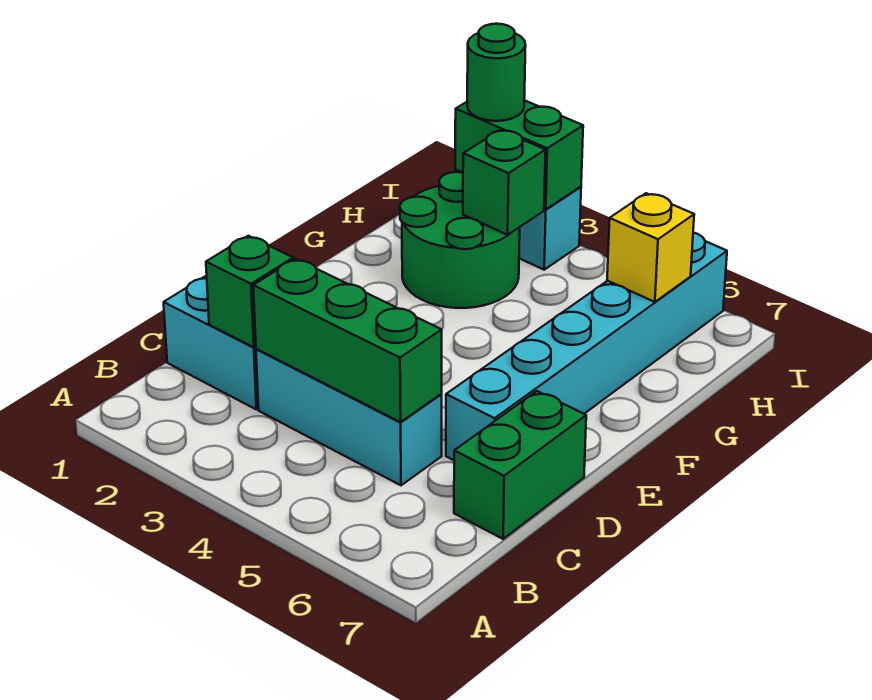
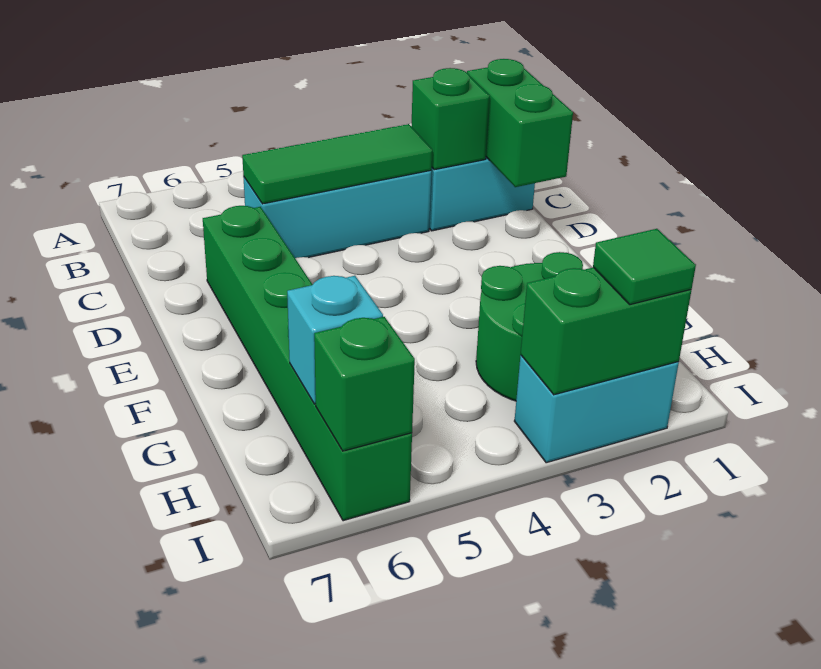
green 1x3 brick [253,259,442,422] -> green 1x3 tile [242,124,432,204]
green 1x2 brick [454,391,586,539] -> green 1x2 brick moved to [467,59,573,187]
cyan 1x6 brick [446,233,727,460] -> green 1x6 brick [203,206,412,521]
green 1x1 brick [463,130,545,235] -> green 1x1 brick moved to [314,317,415,451]
yellow 1x1 brick [607,193,694,302] -> cyan 1x1 brick [287,276,383,404]
green 1x1 round brick [467,24,526,121] -> green 1x1 tile [593,229,696,305]

